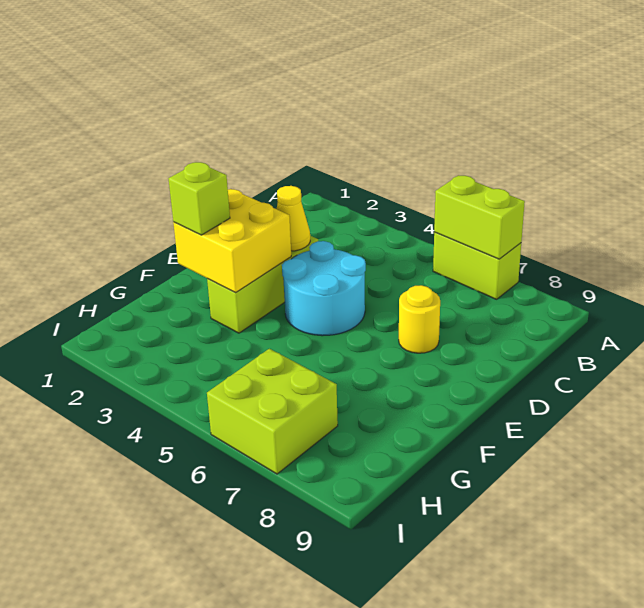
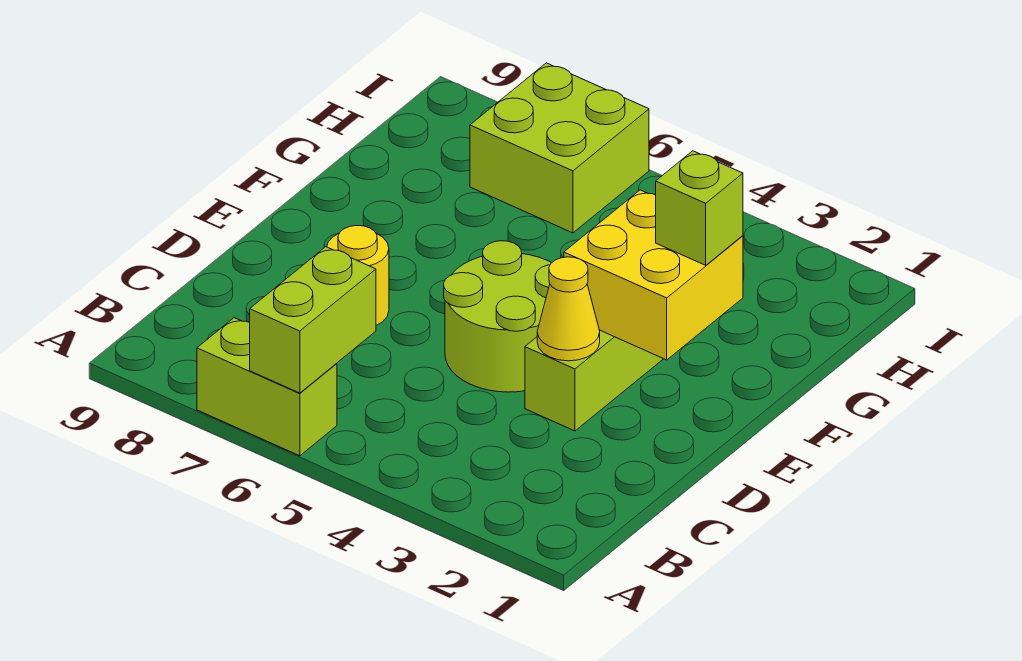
lime 1x2 brick [434,175,525,259] -> lime 1x2 brick turned to [250,247,376,393]
cyan 2x2 round brick [282,241,366,336] -> lime 2x2 round brick [444,241,551,392]

